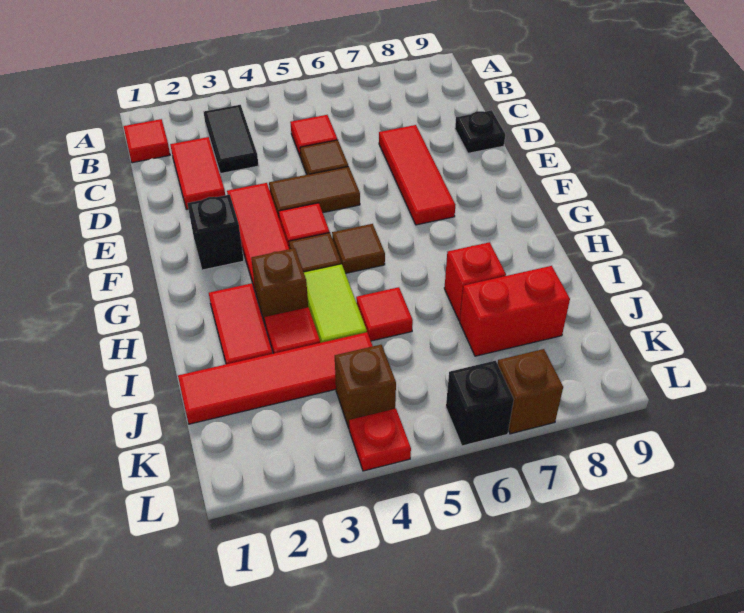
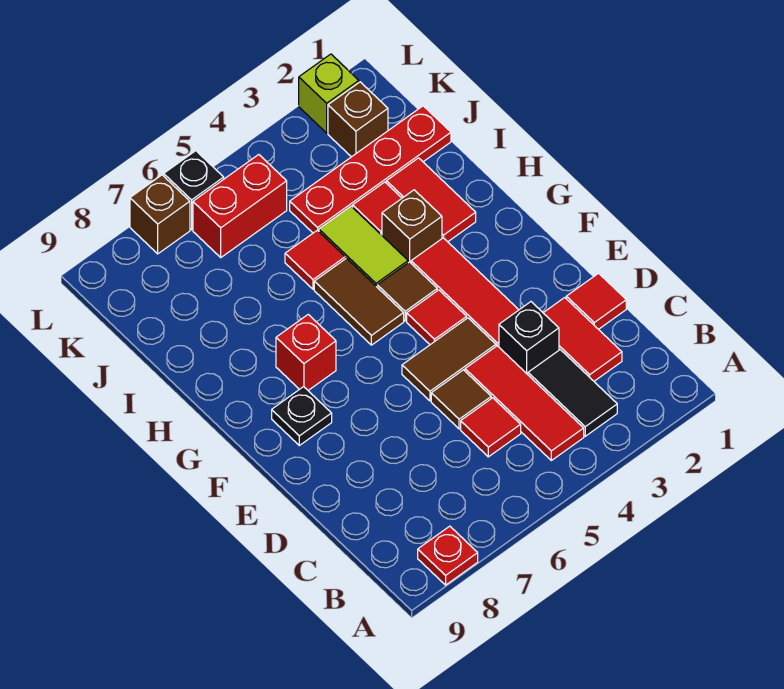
red 1x1 tile [124,119,170,163] -> red 1x1 tile moved to [566,273,626,329]
red 1x3 tile [379,125,455,225] -> red 1x3 tile moved to [465,346,584,460]
black 1x1 plate [455,110,505,153] -> black 1x1 plate moved to [272,387,332,445]
black 1x1 brick [187,195,244,270] -> black 1x1 brick moved to [499,302,559,375]
brown 1x1 tile [332,224,385,273] -> brown 1x2 tile [314,258,404,345]
red 1x1 brick [444,242,506,321] -> red 1x1 brick moved to [276,315,336,390]
red 1x4 tile [178,332,373,424] -> red 1x4 plate [290,106,451,233]
red 1x2 brick [460,266,570,356] -> red 1x2 brick moved to [193,155,287,257]
brown 1x1 brick [335,345,396,428] -> brown 1x1 brick moved to [328,82,388,157]
none -> lime 1x1 brick [299,54,359,133]
red 1x1 plate [349,408,411,471] -> red 1x1 plate moved to [418,526,478,585]

